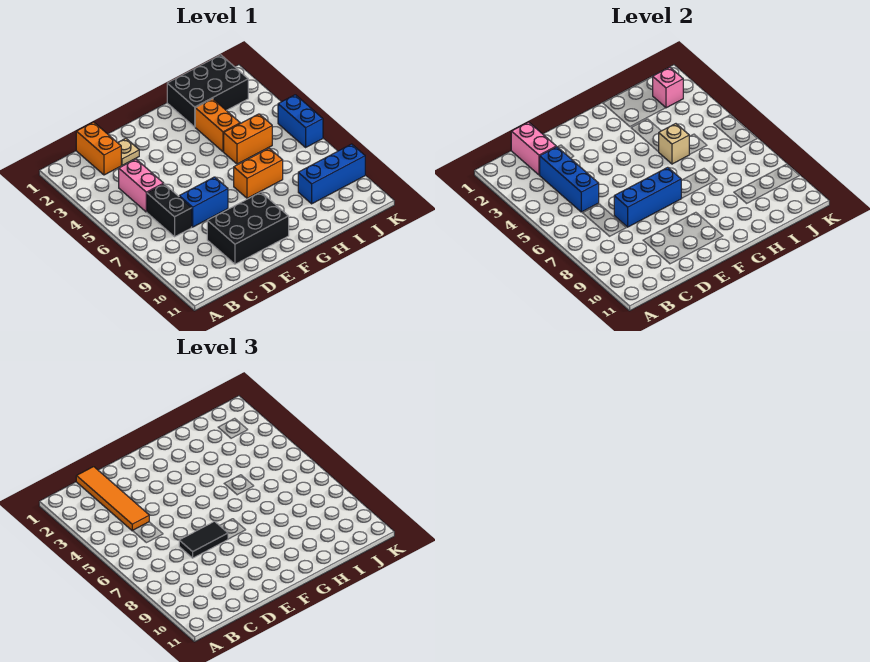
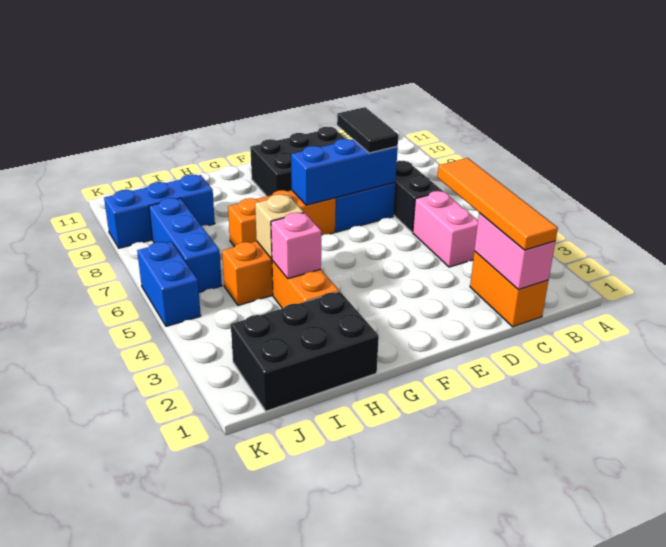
blue 1x3 brick [540,147,599,212] -> blue 1x3 brick moved to [149,198,222,292]
tan 1x1 plate [118,138,139,165] -> none
black 1x2 tile [179,521,228,558] -> black 1x2 tile turned to [337,107,398,153]
orange 1x2 brick [234,148,283,198] -> orange 1x3 brick [228,190,336,247]
pink 1x1 brick [653,67,683,108] -> pink 1x1 brick moved to [271,213,321,279]

